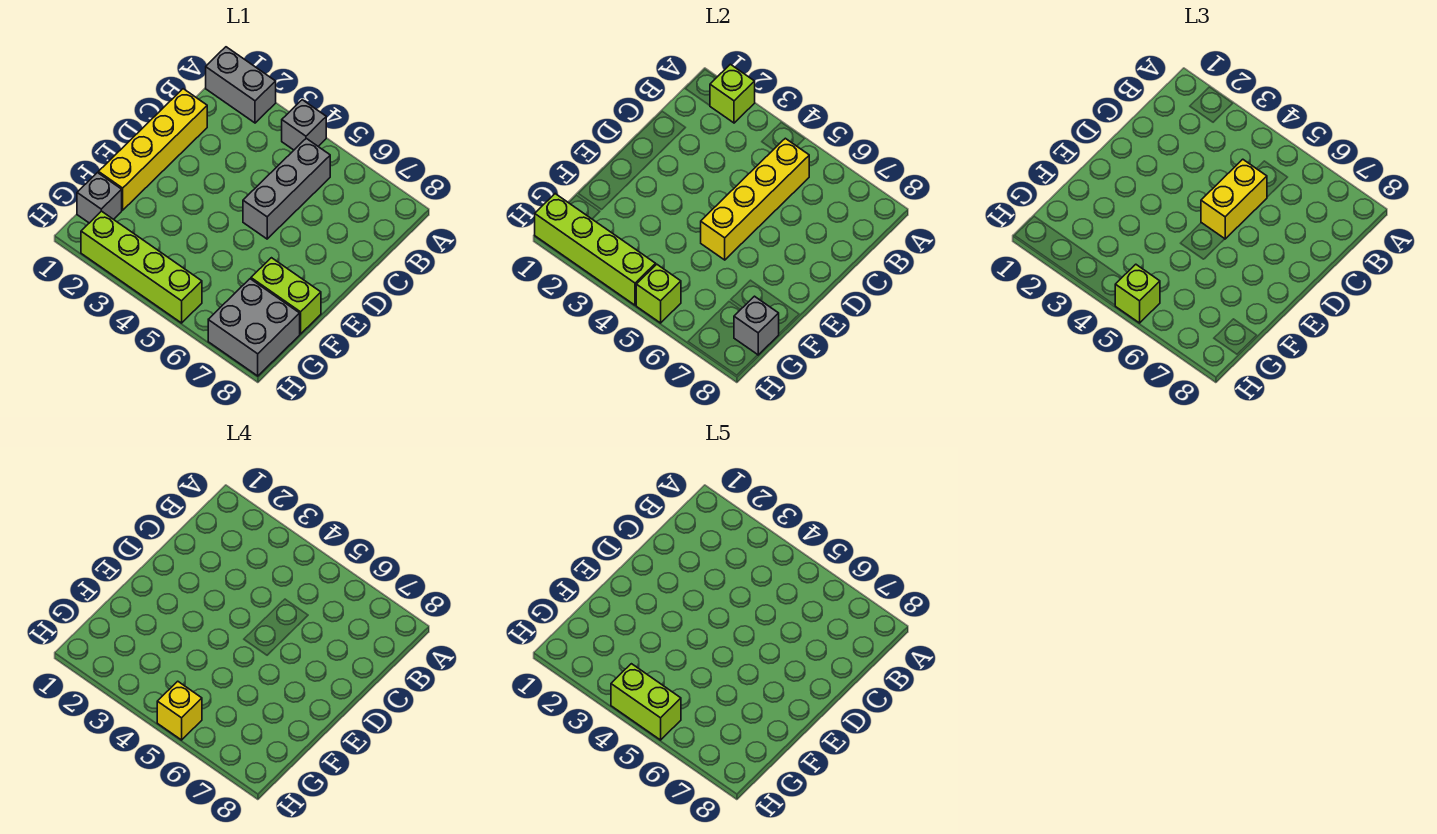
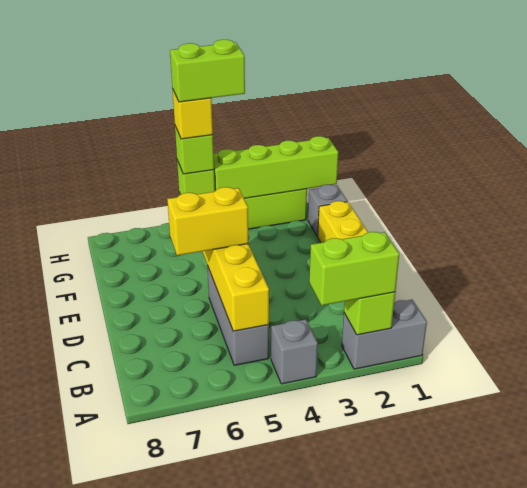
yellow 1x2 brick [1201,159,1267,239] -> yellow 1x2 brick turned to [167,187,248,255]
lime 1x2 brick [251,258,321,334] -> lime 1x2 brick moved to [309,232,399,305]
grey 2x2 brick [208,279,300,376] -> none
grey 1x1 brick [734,296,779,355] -> none

